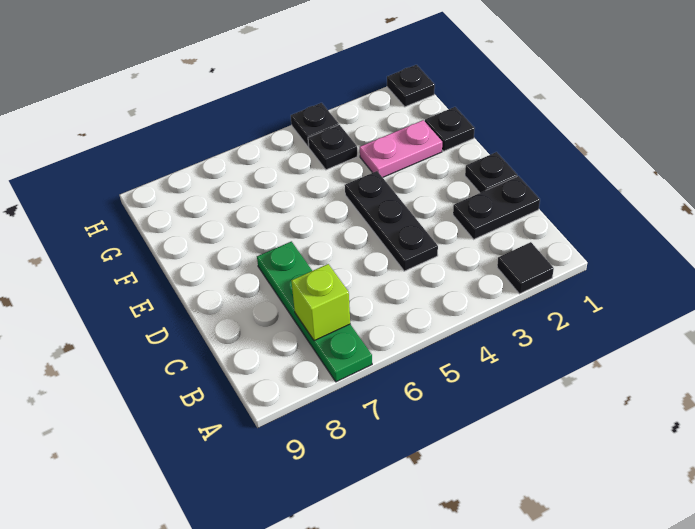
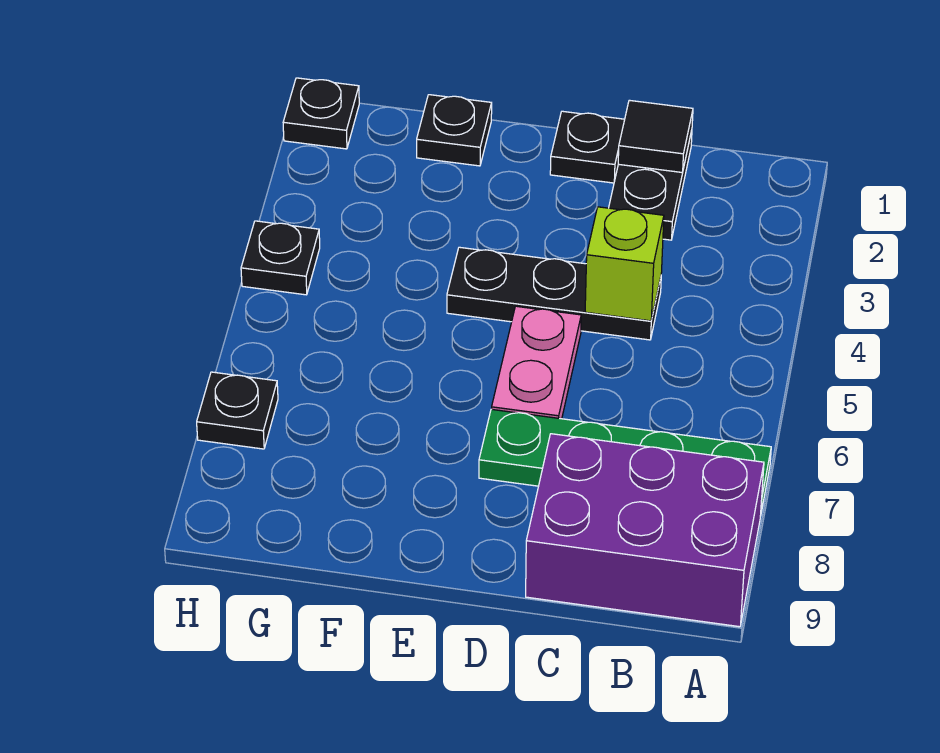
black 1x1 tile [497,242,554,294] -> black 1x1 tile moved to [618,100,693,173]
none -> purple 2x3 brick [526,434,764,627]
lime 1x1 brick [291,264,350,341] -> lime 1x1 brick moved to [585,207,664,321]
pink 1x2 plate [360,120,442,177] -> pink 1x2 plate moved to [492,306,581,419]
black 1x1 plate [308,125,357,170] -> black 1x1 plate moved to [197,372,278,449]

